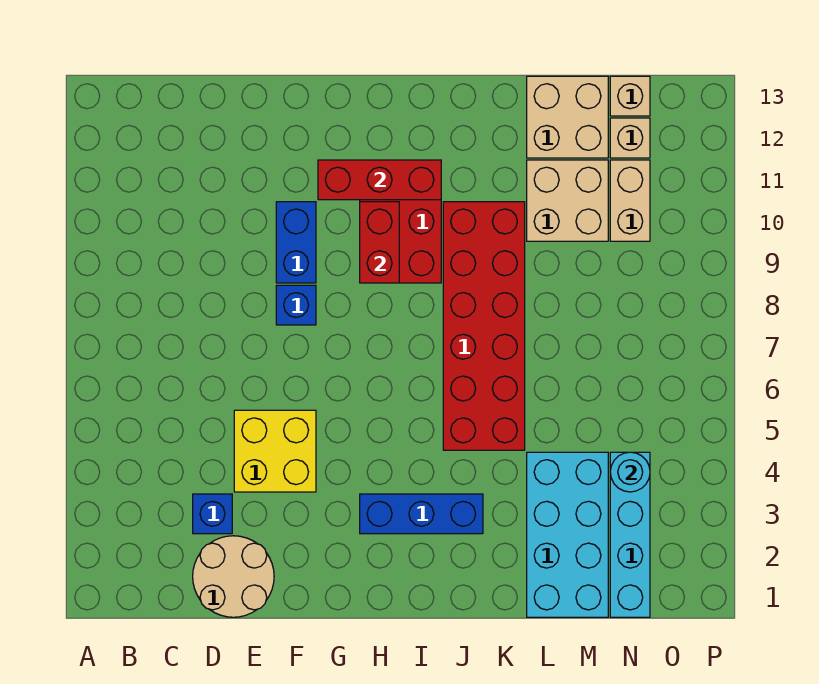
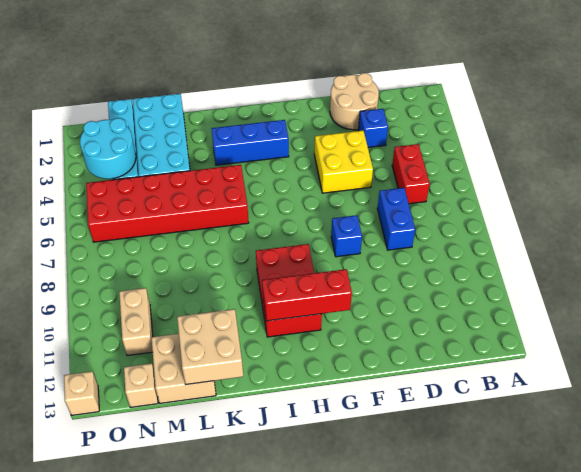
blue 1x2 brick [276,202,316,283] -> blue 1x2 brick moved to [377,188,415,250]
red 1x2 brick [360,202,399,283] -> red 1x2 brick moved to [392,144,430,204]
red 2x6 brick [443,202,525,450] -> red 2x6 brick turned to [86,165,249,242]
tan 2x2 brick [527,160,608,241] -> tan 2x2 brick moved to [177,309,243,385]
cyan 1x1 round brick [610,452,650,492] -> cyan 2x2 round brick [80,118,136,179]
tan 1x1 brick [610,118,650,158] -> tan 1x1 brick moved to [64,371,99,415]

